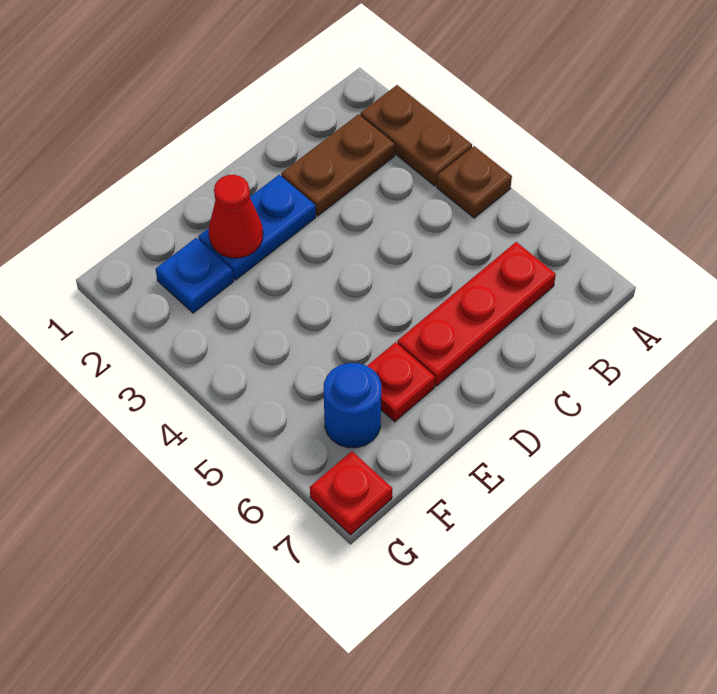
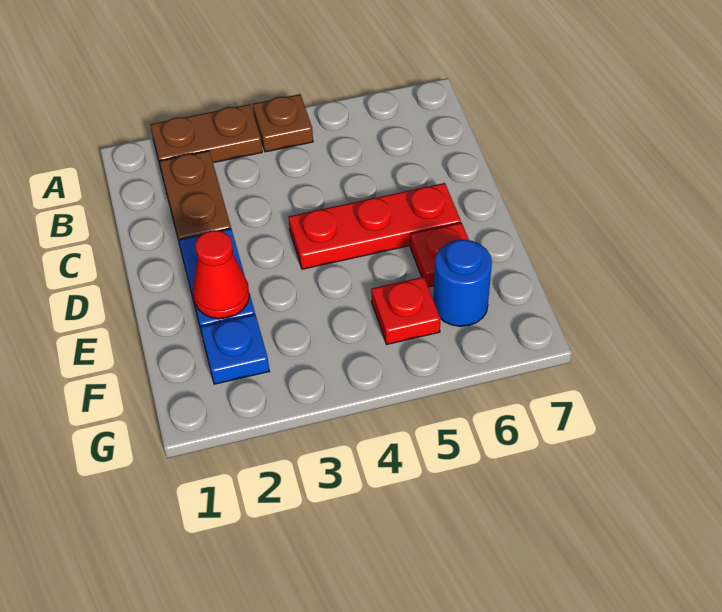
red 1x3 plate [397,242,556,386] -> red 1x3 plate turned to [288,183,461,269]
red 1x1 plate [310,451,392,535] -> red 1x1 plate moved to [371,277,440,344]

